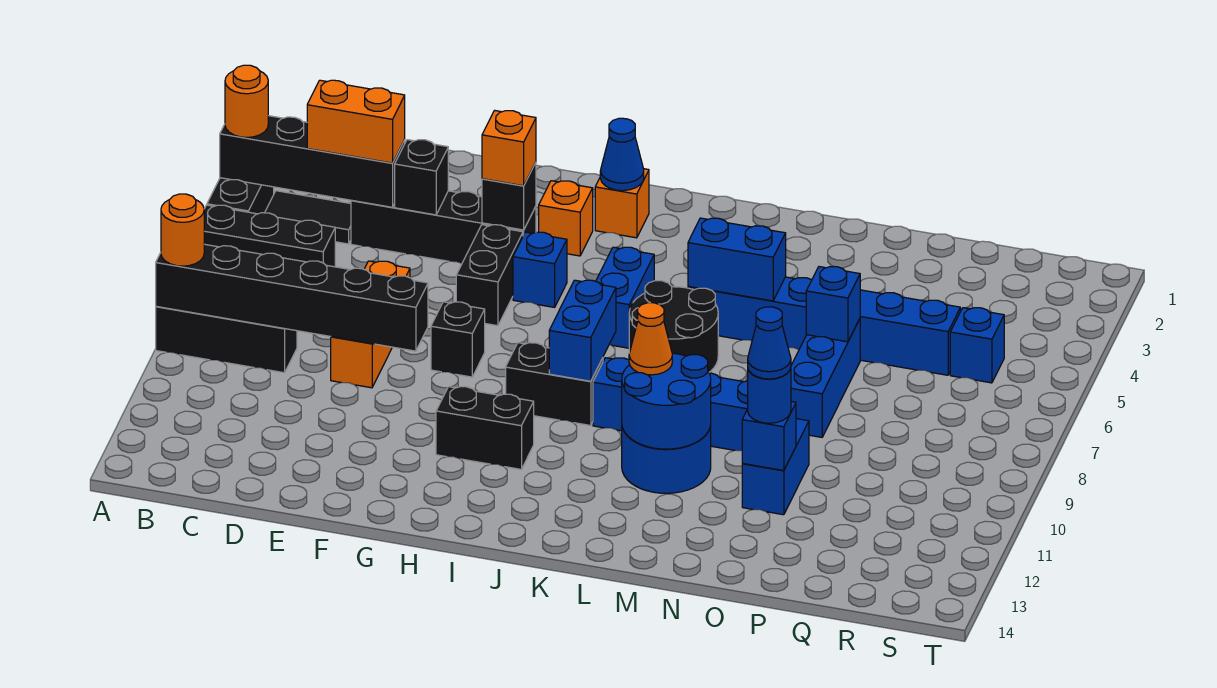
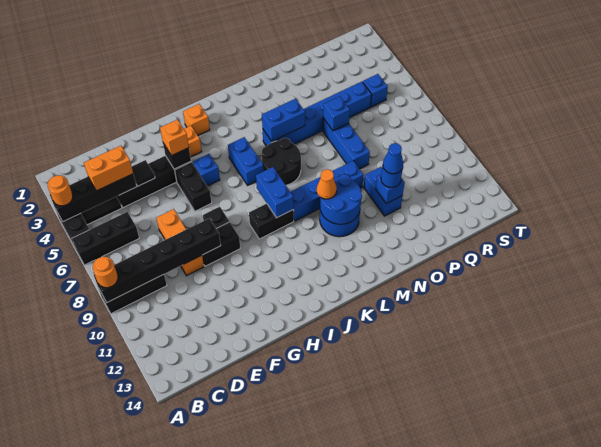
black 1x1 brick [395,140,448,215] -> black 1x1 tile [132,160,155,186]
black 1x2 brick [436,387,534,469] -> black 1x2 brick moved to [202,222,240,266]
blue 1x1 cone [600,118,644,191] -> none

